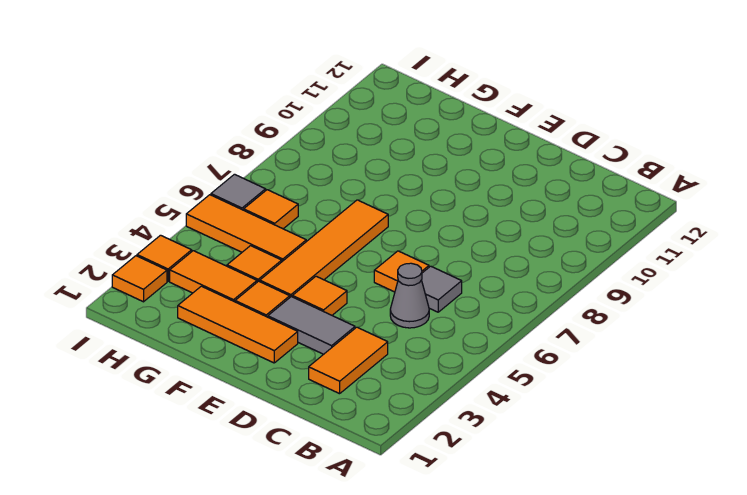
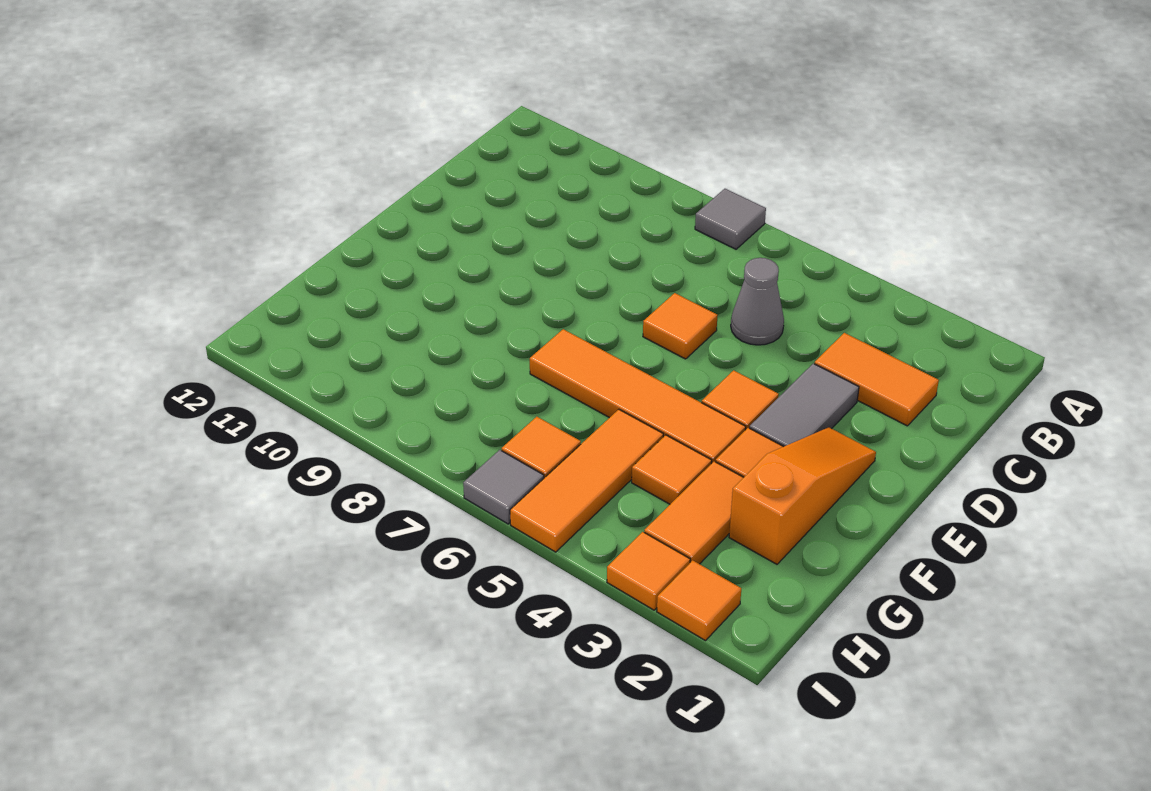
grey 1x1 tile [422,266,462,312] -> grey 1x1 tile moved to [695,189,766,249]
orange 1x3 tile [178,286,298,363] -> orange 1x3 slope [729,427,876,564]

